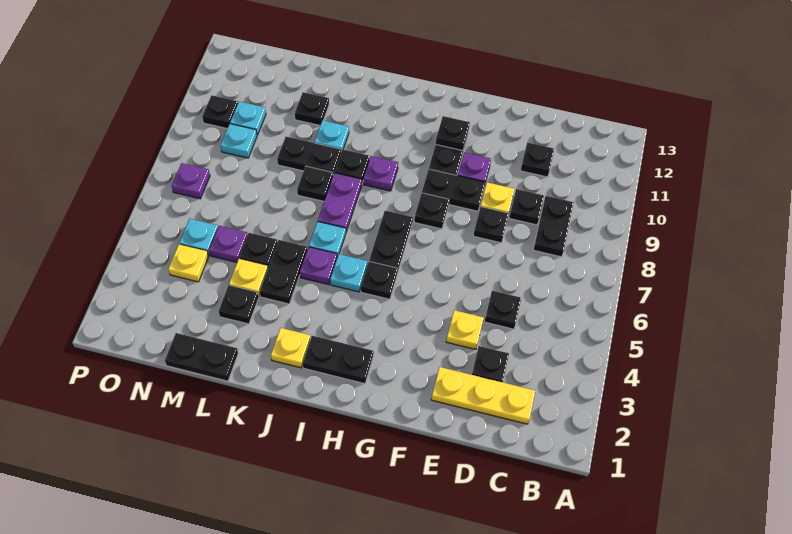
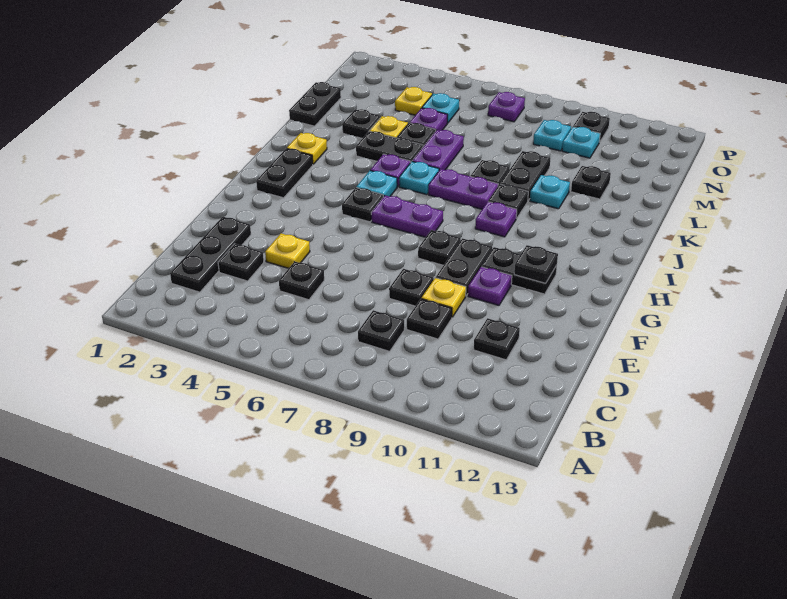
yellow 1x3 plate [431,367,535,424] -> black 1x3 plate [170,217,251,292]
black 1x2 plate [533,196,574,257] -> black 1x1 plate [358,310,404,351]
black 1x2 plate [369,211,413,271] -> purple 1x2 plate [371,195,443,237]
none -> purple 1x2 plate [412,130,464,170]

